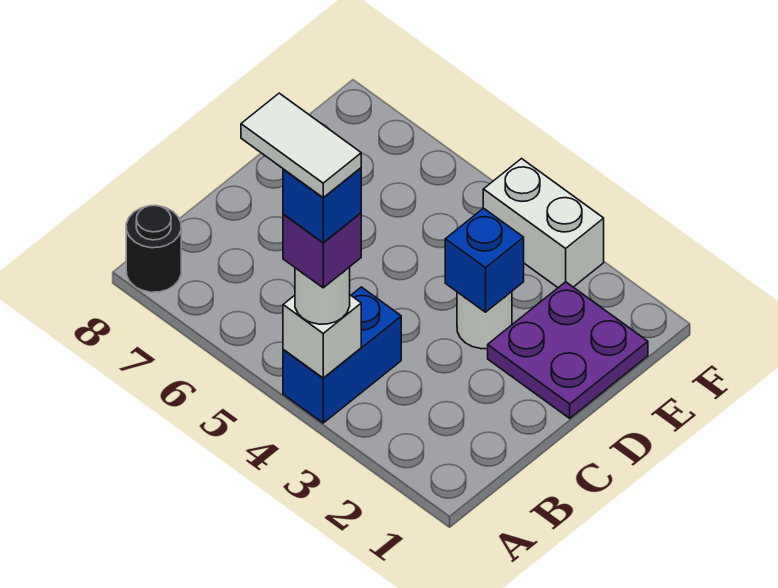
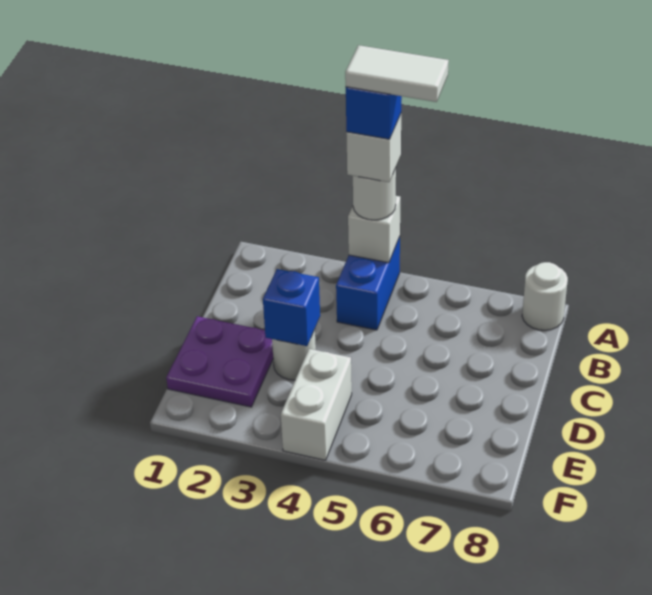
purple 1x1 brick [283,213,361,288] -> white 1x1 brick [346,114,401,182]
black 1x1 round brick [126,205,181,292] -> white 1x1 round brick [522,262,568,330]
white 1x2 brick [483,159,604,288] -> white 1x2 brick turned to [281,349,352,460]

